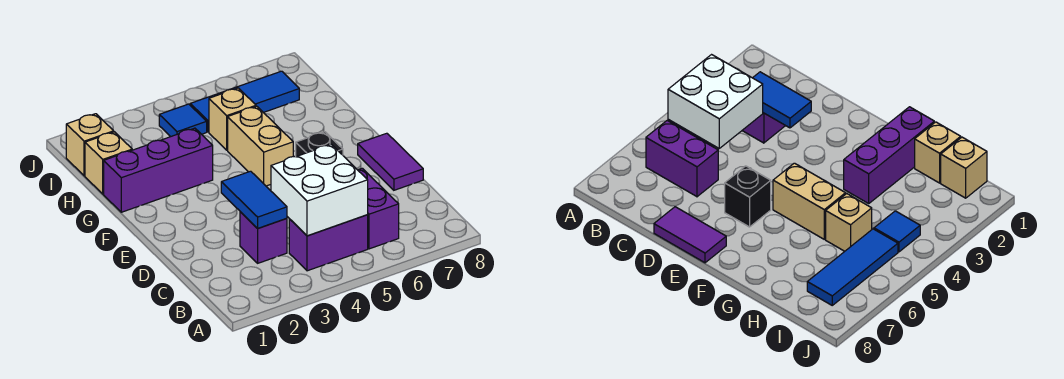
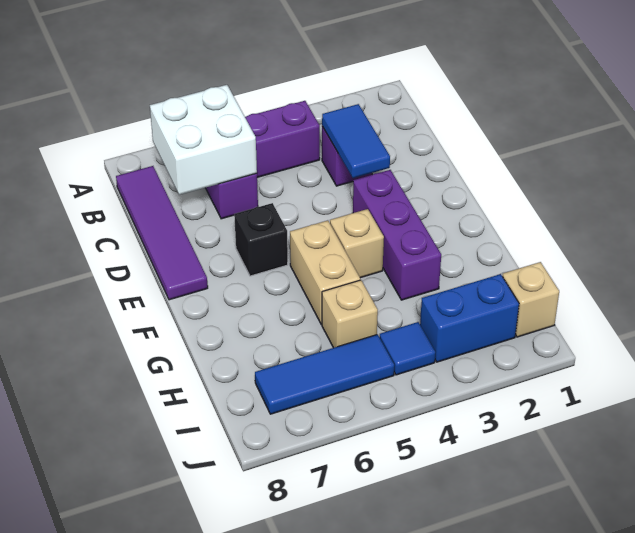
white 2x2 brick [271,144,368,236] -> white 2x2 brick moved to [150,85,257,195]
purple 1x2 tile [358,133,423,190] -> purple 1x4 tile [116,166,208,300]
purple 1x3 brick [104,128,213,212] -> purple 1x3 brick turned to [353,170,441,300]
tan 1x1 brick [85,132,132,194] -> tan 1x1 brick moved to [330,209,384,278]
none -> blue 1x2 brick [420,274,519,362]

